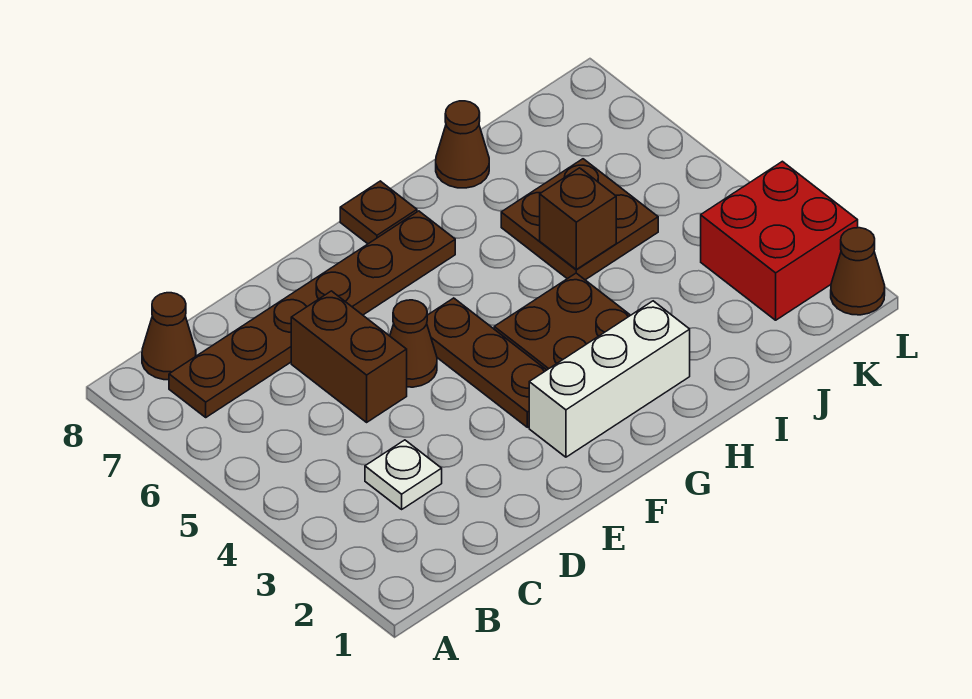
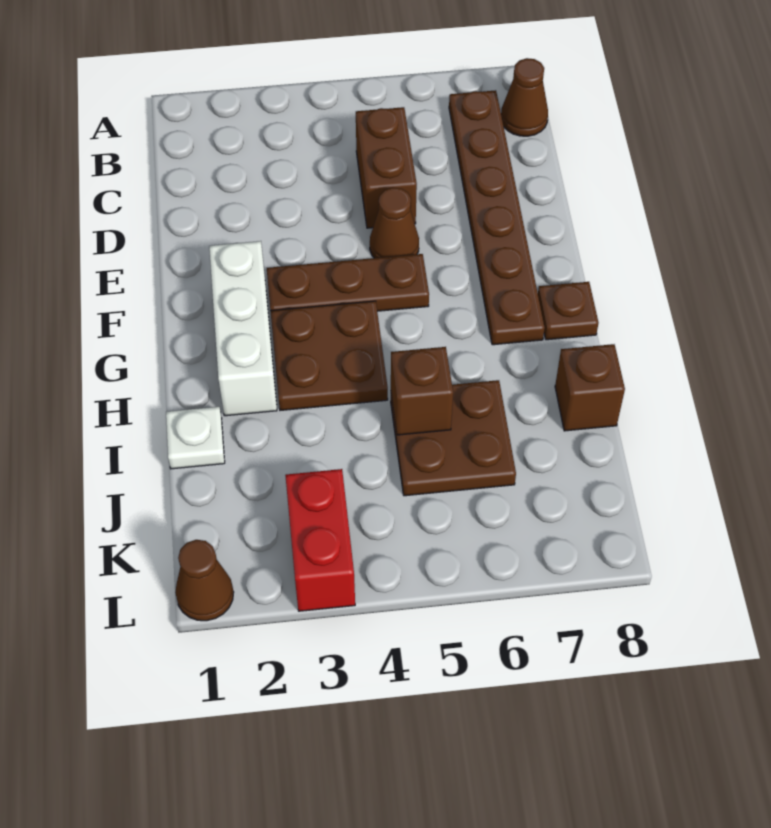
white 1x1 plate [365,440,442,509] -> white 1x1 plate moved to [166,407,225,469]
brown 1x2 brick [291,291,407,422] -> brown 1x2 brick turned to [356,107,417,228]
brown 1x1 cone [436,101,489,188] -> brown 1x1 brick [555,344,625,431]
red 2x2 brick [701,161,858,320] -> red 1x2 brick [285,469,355,611]

